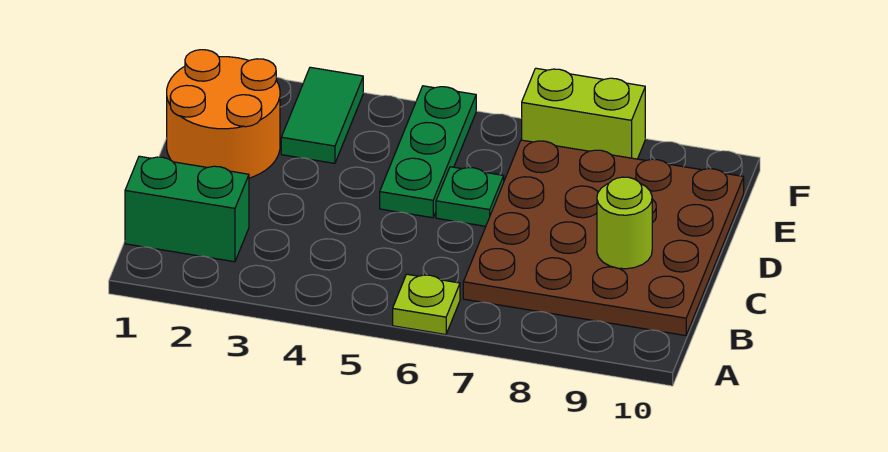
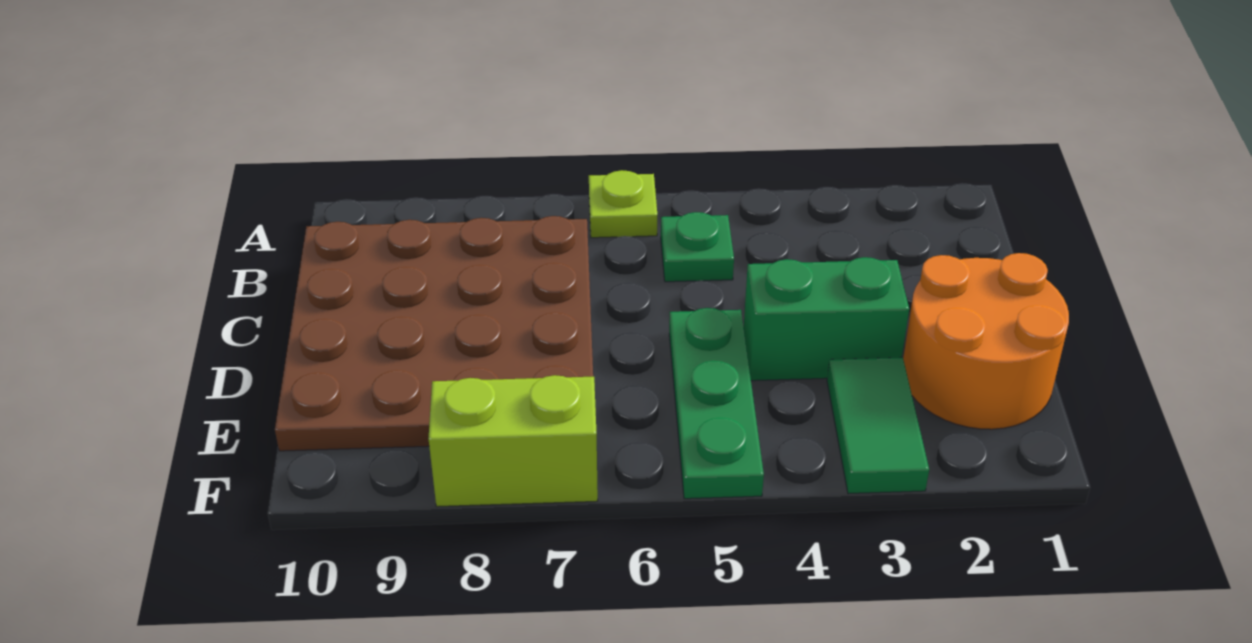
green 1x2 brick [125,156,249,262] -> green 1x2 brick moved to [744,257,909,381]
lime 1x1 round brick [597,177,652,269] -> none
green 1x1 plate [436,167,504,226] -> green 1x1 plate moved to [661,212,734,282]

